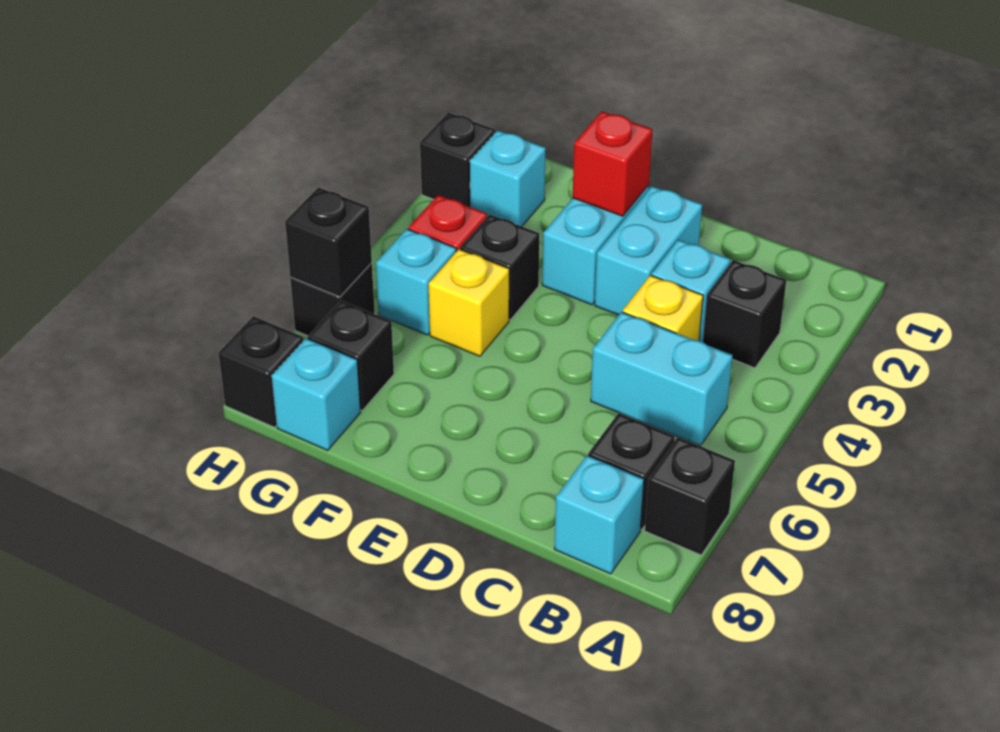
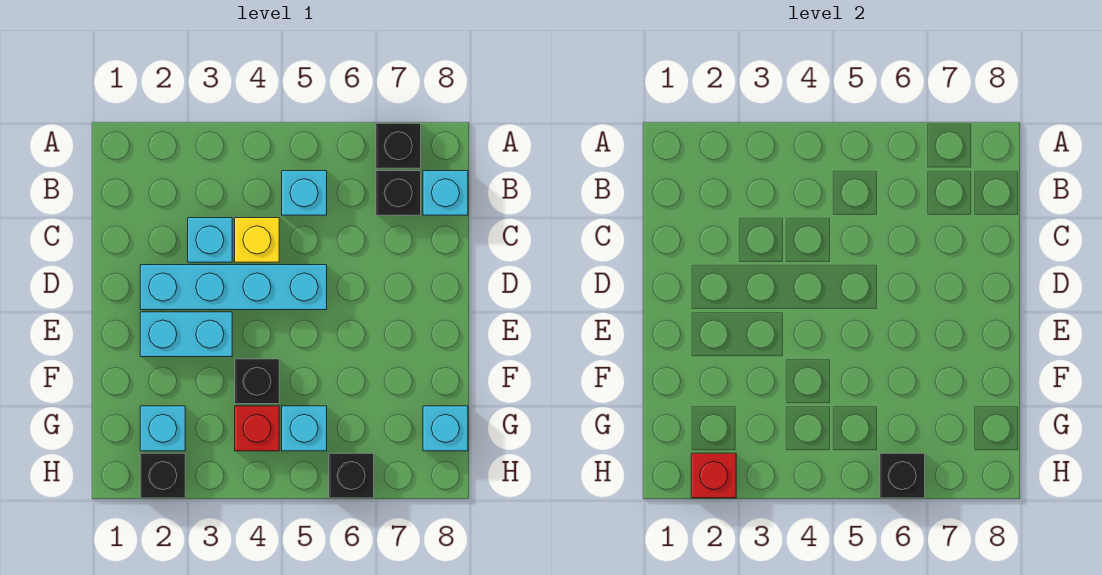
black 1x1 brick [703,260,786,368] -> none
cyan 1x2 brick [591,312,733,446] -> cyan 1x1 brick [282,171,327,215]
cyan 1x2 brick [595,186,702,315] -> cyan 1x4 brick [140,265,327,310]
red 1x1 brick [573,111,652,216] -> red 1x1 brick moved to [691,453,736,498]
yellow 1x1 brick [429,249,509,356] -> none
black 1x1 brick [308,301,394,410] -> none
black 1x1 brick [218,316,304,427] -> none

